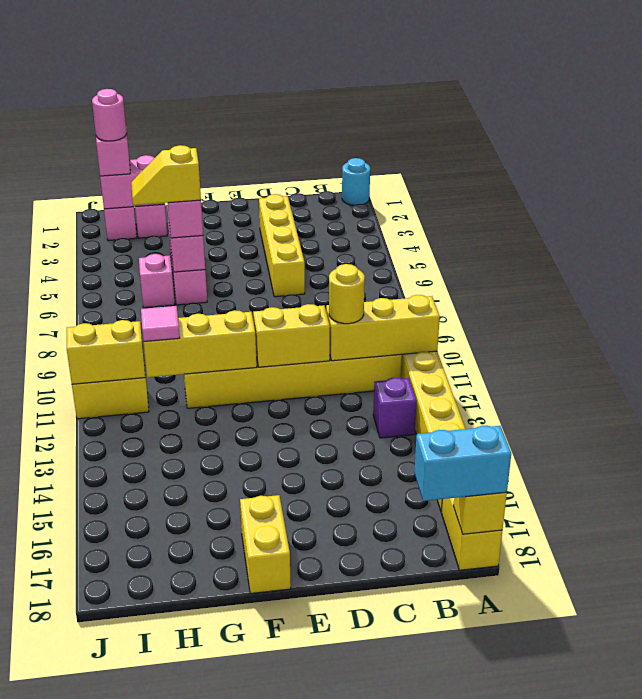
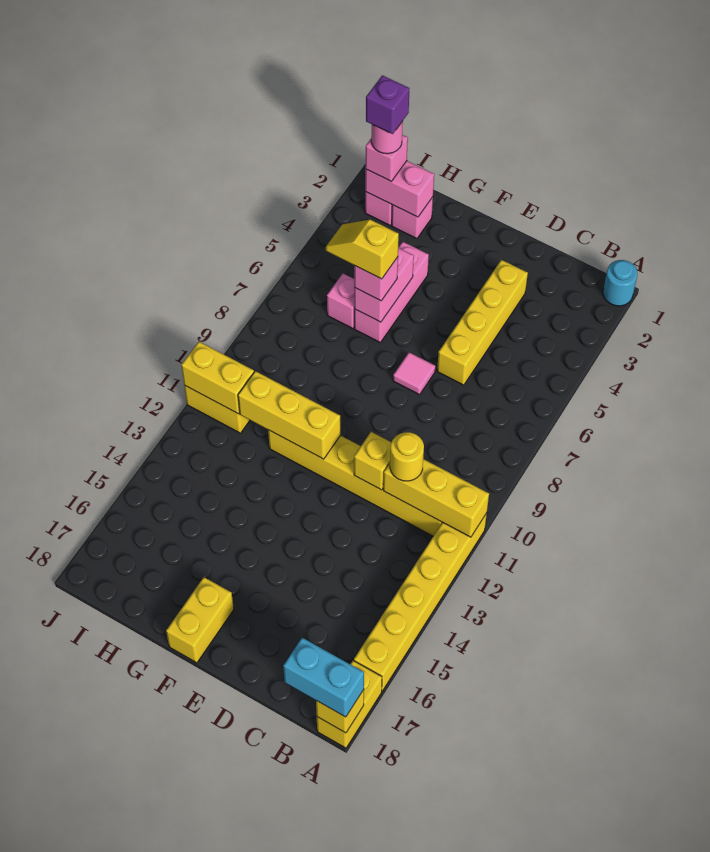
purple 1x1 brick [373,378,417,438] -> purple 1x1 brick moved to [366,75,409,134]
yellow 1x2 brick [253,304,330,367] -> yellow 1x1 brick [354,432,391,490]
pink 1x1 tile [141,306,180,342] -> pink 1x1 tile moved to [393,352,435,395]

